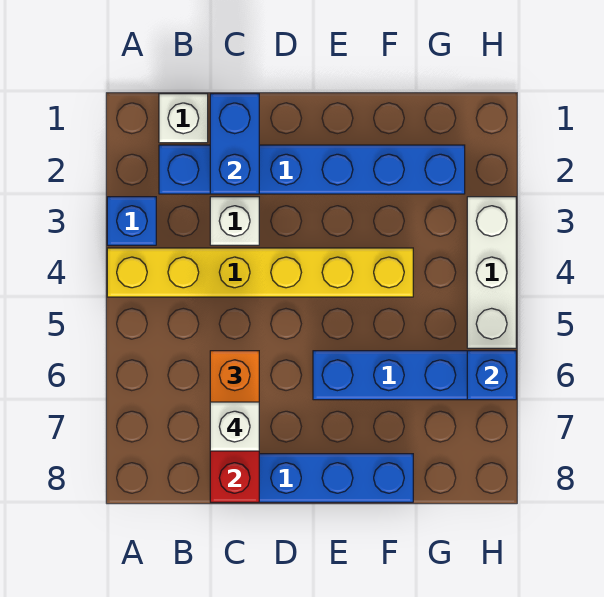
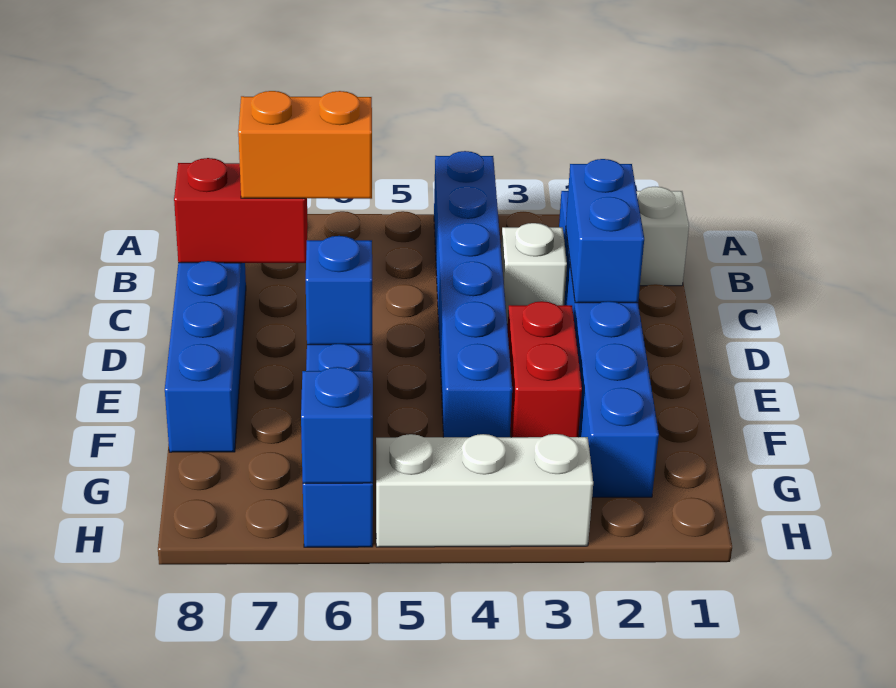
blue 1x1 brick [107,197,156,245] -> blue 1x1 brick moved to [306,236,372,345]
yellow 1x6 brick [107,248,413,297] -> blue 1x6 brick [434,151,512,437]
blue 1x2 brick [210,94,259,194] -> blue 1x2 brick turned to [566,159,644,303]
white 1x1 brick [210,402,259,451] -> none
none -> red 1x2 brick [508,301,582,437]

